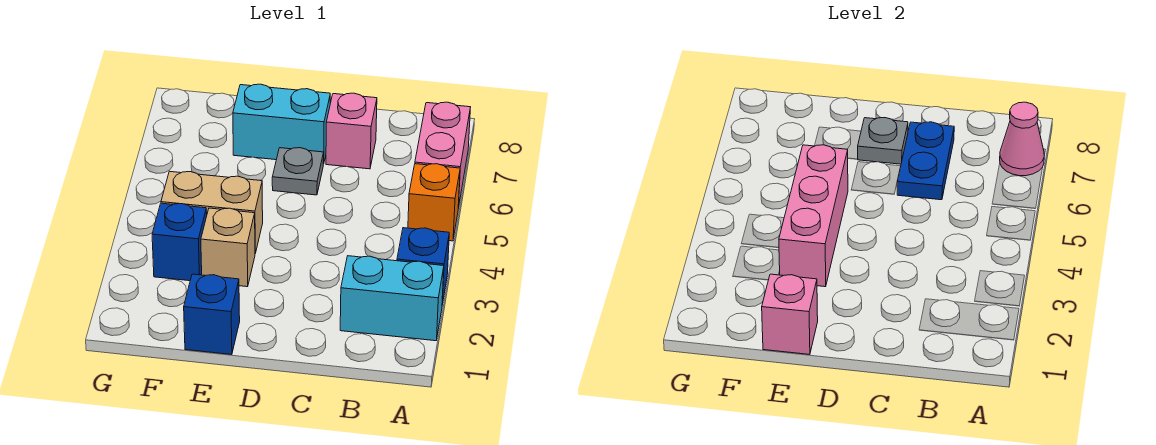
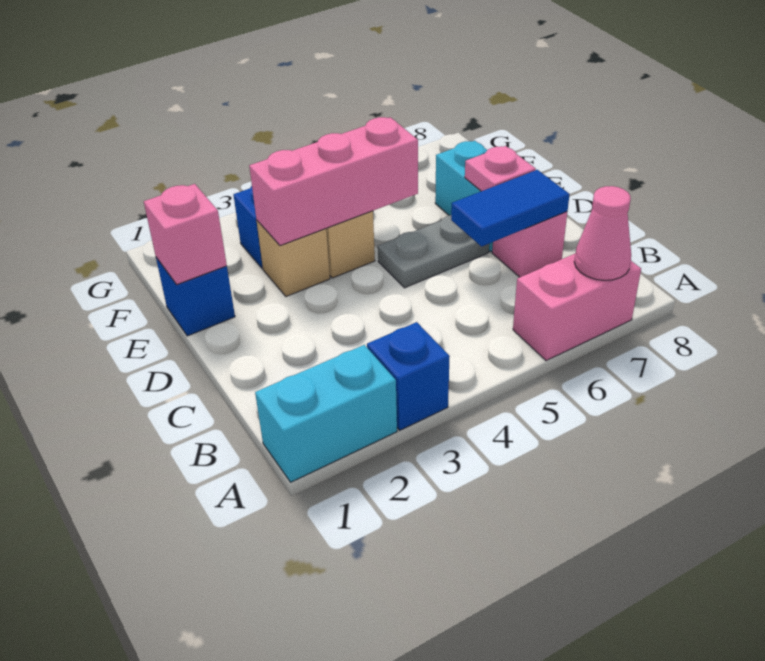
cyan 1x2 brick [340,256,444,341] -> cyan 1x2 brick turned to [255,345,397,482]
orange 1x1 brick [408,164,460,241] -> none
blue 1x2 plate [897,122,954,200] -> blue 1x2 tile [451,170,570,247]
grey 1x1 plate [272,148,324,195] -> grey 1x2 plate [378,215,489,288]
grey 1x1 plate [858,118,908,164] -> pink 1x1 plate [465,146,536,191]

